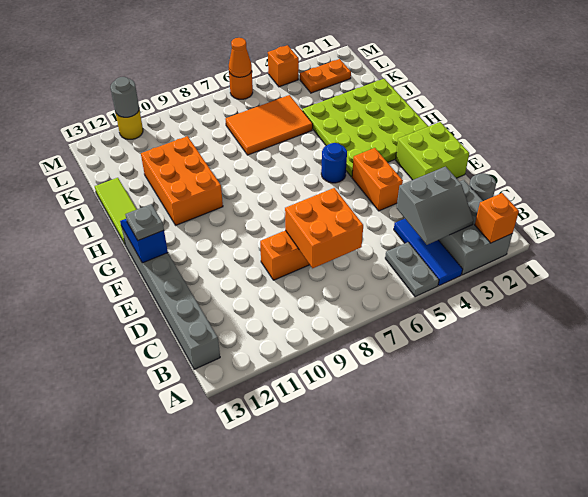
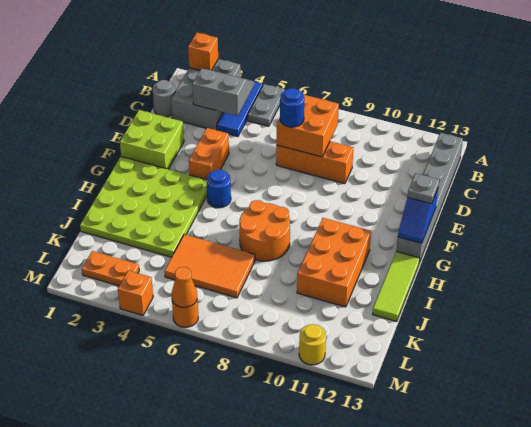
none -> blue 1x1 round brick [280,88,304,127]
none -> orange 2x2 round brick [239,200,290,261]
grey 1x1 round brick [110,77,139,117] -> none

